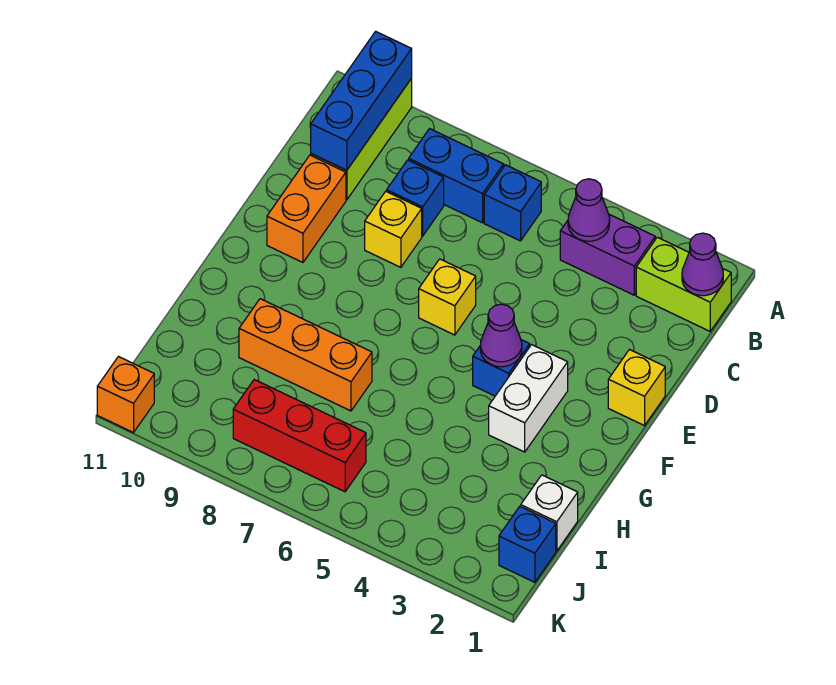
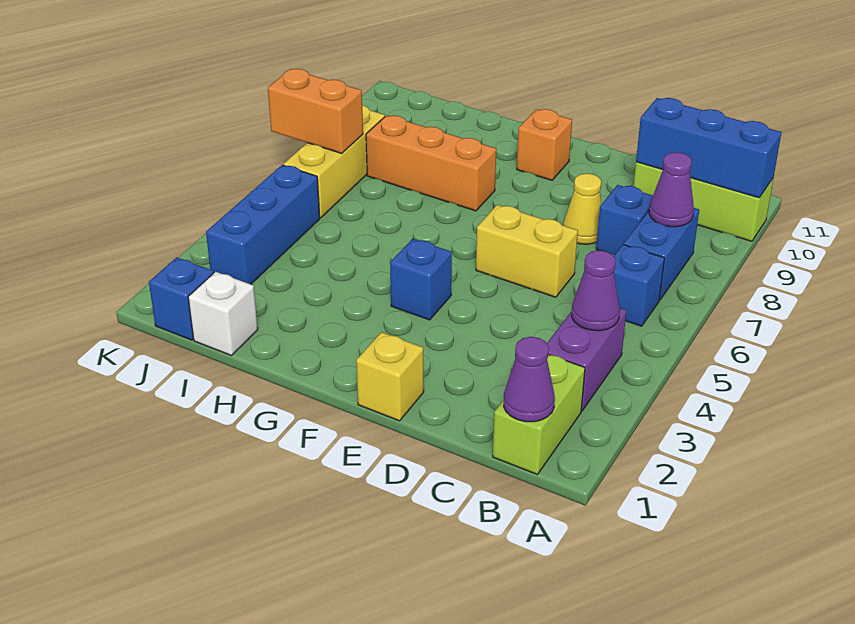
yellow 1x1 brick [365,191,422,267] -> yellow 1x1 cone [563,173,602,244]
orange 1x2 brick [267,155,346,262] -> orange 1x2 brick moved to [268,69,363,153]
yellow 1x1 brick [419,259,476,335] -> yellow 1x2 brick [476,205,578,297]
white 1x2 brick [489,345,568,452] -> none
purple 1x1 cone [480,304,522,367] -> purple 1x1 cone moved to [649,152,694,227]
orange 1x3 brick [239,299,372,411] -> orange 1x3 brick turned to [366,115,496,211]
none -> blue 1x3 brick [206,165,320,284]
red 1x3 brick [233,380,366,492] -> yellow 1x3 brick [283,105,385,218]
orange 1x1 brick [97,357,154,433] -> orange 1x1 brick moved to [517,109,572,180]

